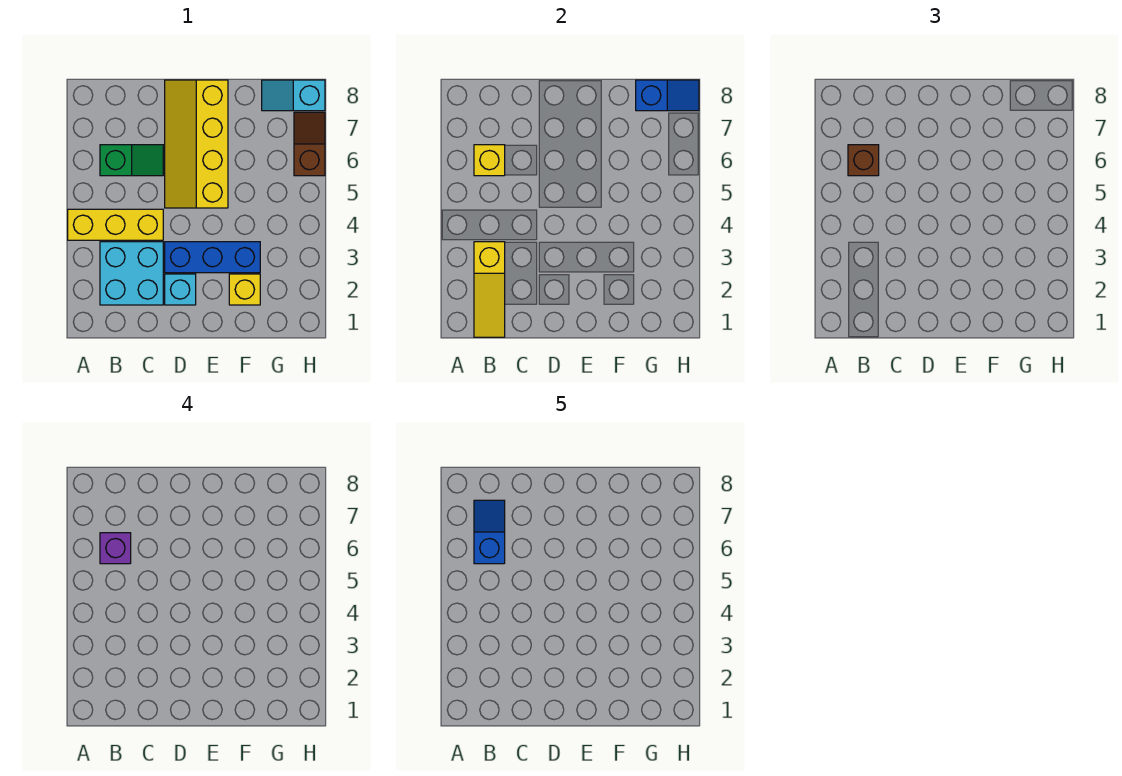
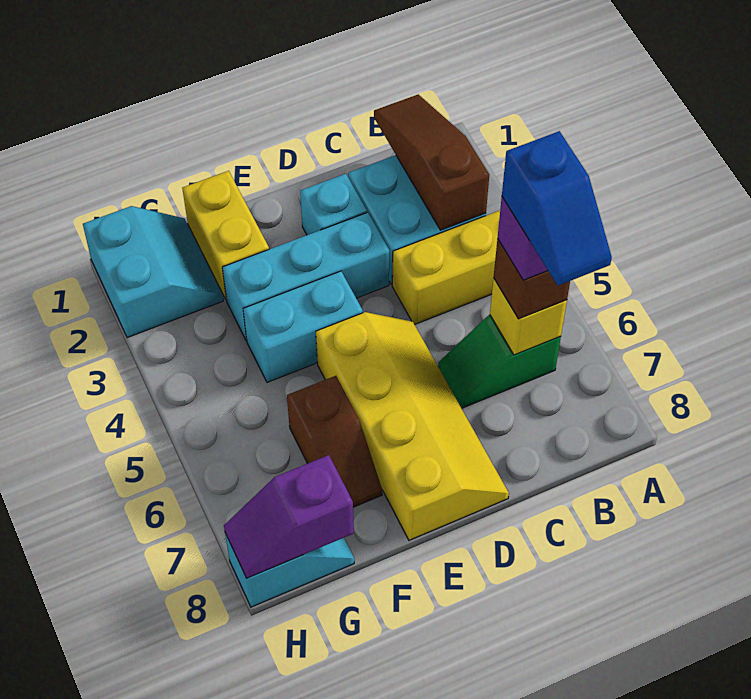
yellow 1x3 slope [474,242,505,337] -> brown 1x3 slope [374,94,489,230]
blue 1x3 brick [165,242,260,273] -> cyan 1x3 brick [222,212,389,341]
none -> cyan 1x2 brick [243,271,363,382]
yellow 1x1 brick [229,274,260,305] -> yellow 1x2 brick [182,171,269,299]
none -> cyan 2x2 slope [83,206,223,338]
blue 1x2 slope [636,80,699,111] -> purple 1x2 slope [224,455,354,578]
brown 1x2 slope [294,112,325,176] -> brown 1x2 slope moved to [287,376,382,507]

